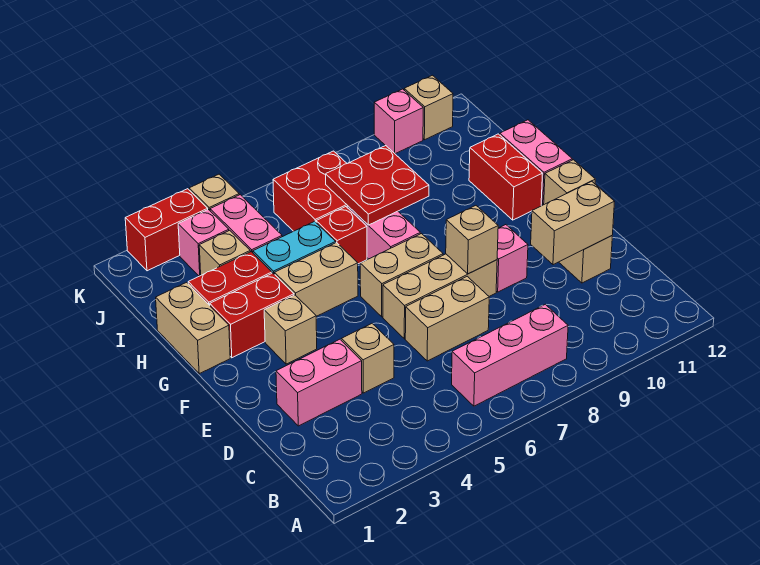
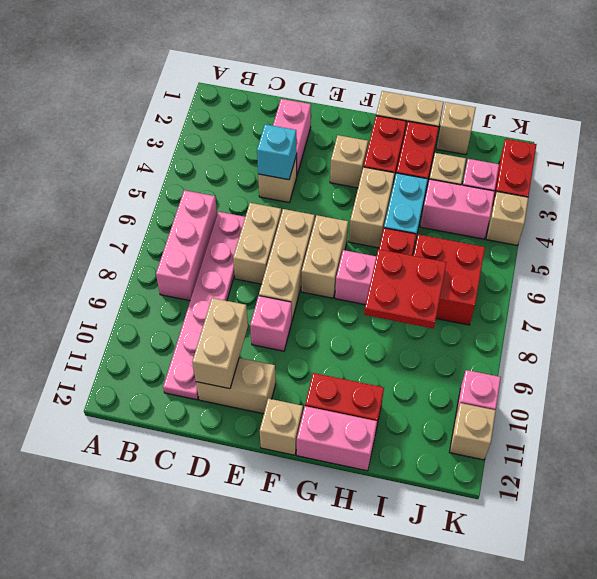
none -> pink 1x6 plate [163,212,245,400]
none -> cyan 1x1 brick [257,124,297,180]
tan 1x1 brick [446,206,498,274] -> tan 1x1 brick moved to [437,102,476,155]

